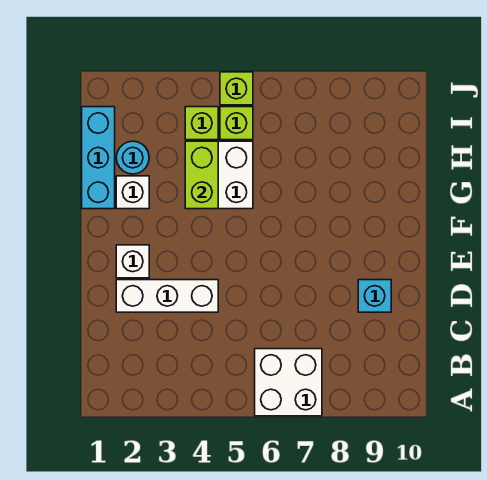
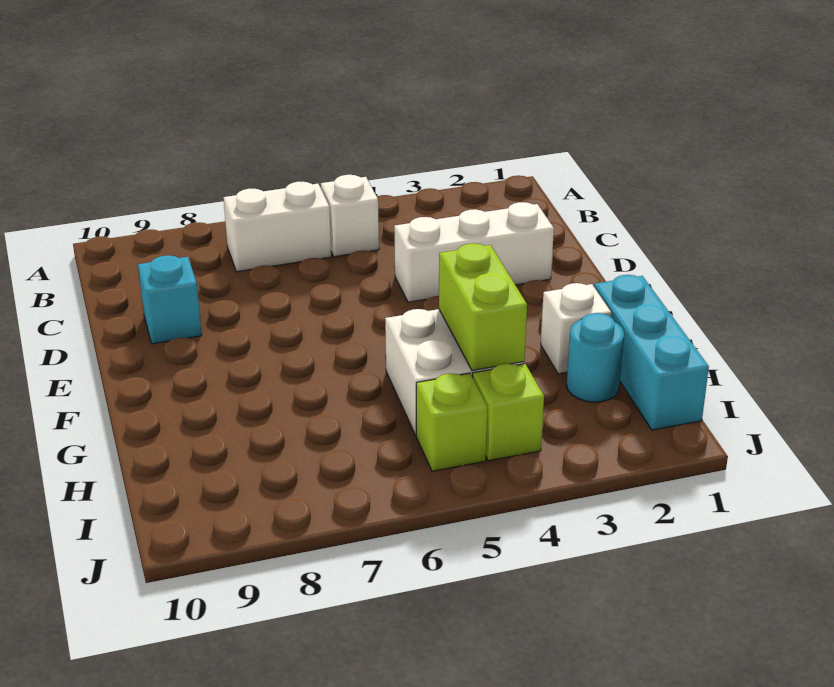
white 2x2 brick [255,349,322,416] -> white 1x2 brick [223,182,331,272]
white 1x1 brick [116,245,149,278] -> white 1x1 brick moved to [321,175,379,257]
lime 1x1 brick [220,72,253,105] -> none

